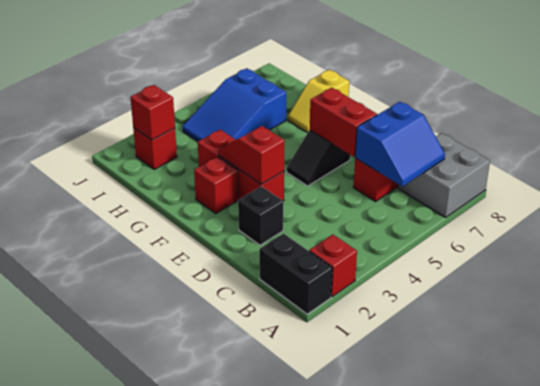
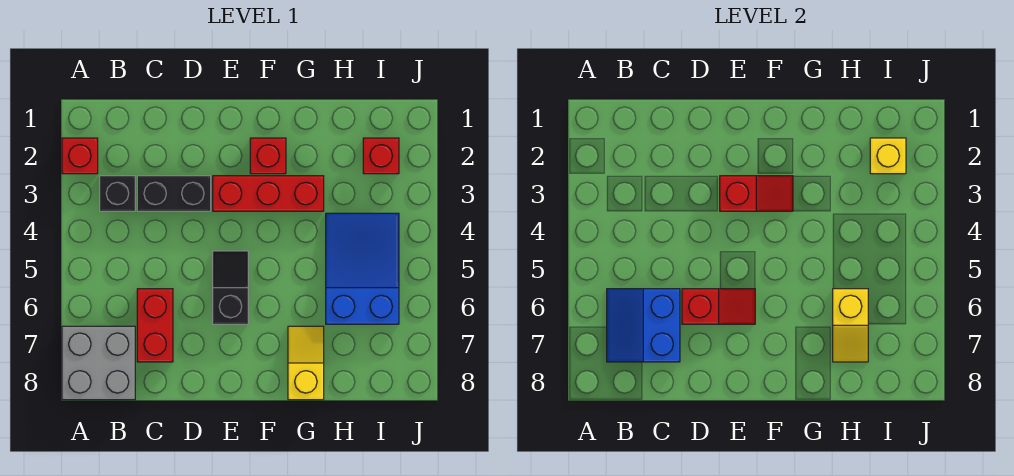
black 1x2 brick [259,234,332,314] -> black 1x2 brick moved to [137,176,211,211]
black 1x1 brick [238,186,283,245] -> black 1x1 brick moved to [100,176,135,211]
red 1x2 brick [310,88,377,157] -> red 1x2 slope [682,289,755,324]
none -> yellow 1x2 slope [833,289,868,362]
red 1x1 brick [130,85,175,140] -> yellow 1x1 brick [870,138,906,174]

